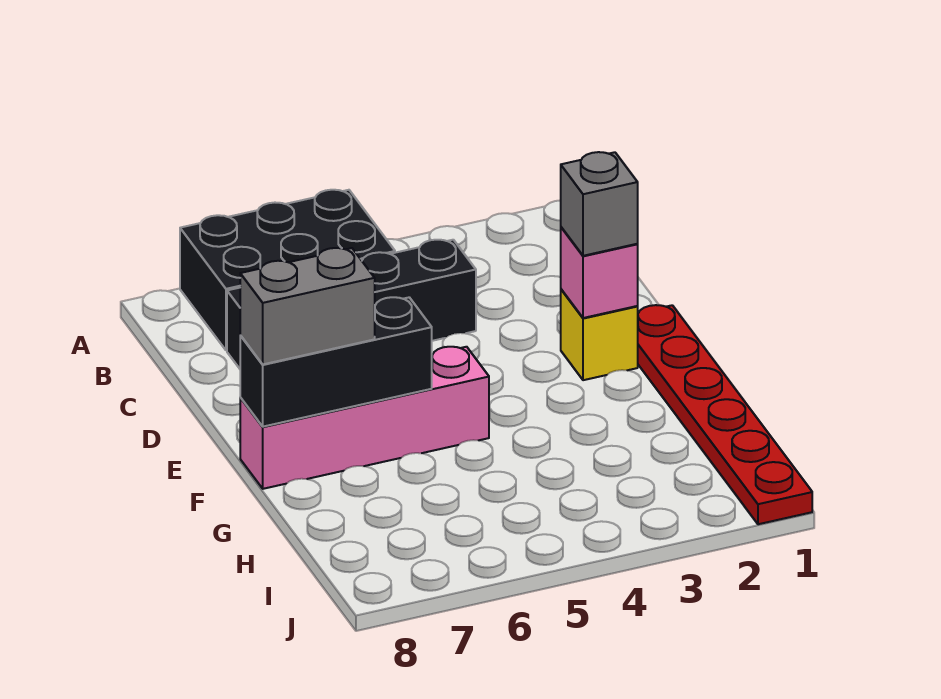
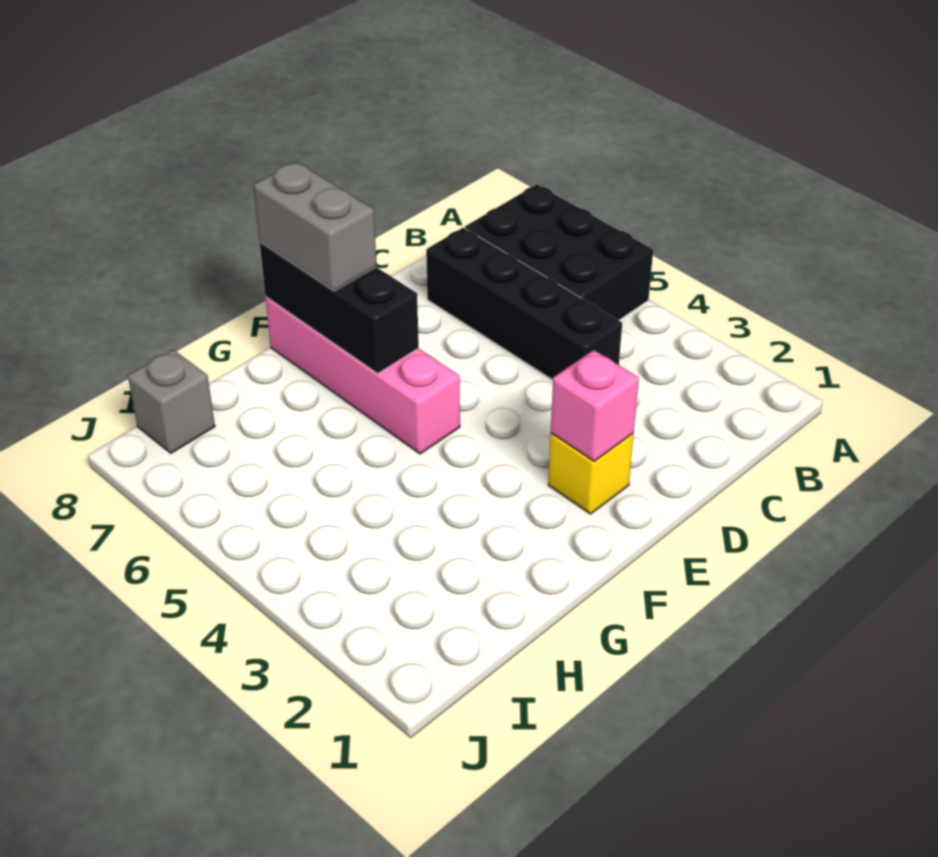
red 1x6 plate [638,305,812,524] -> none
grey 1x1 brick [561,152,638,256] -> grey 1x1 brick moved to [128,349,215,453]

